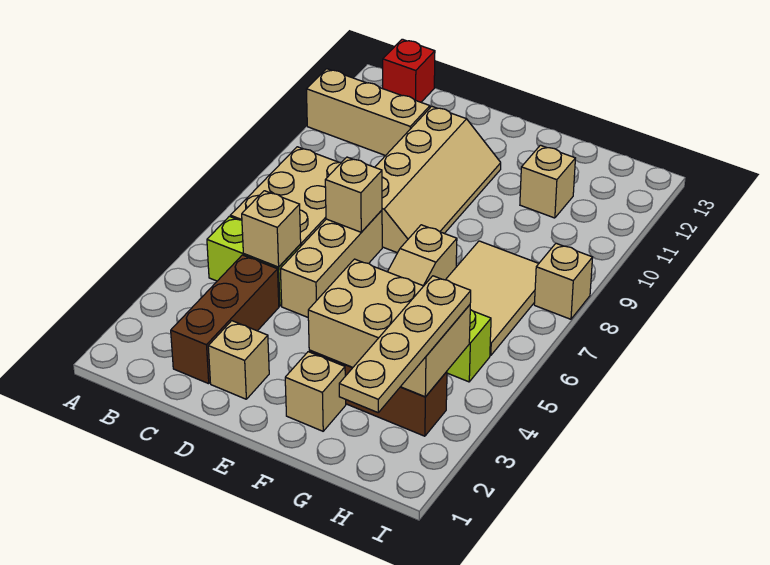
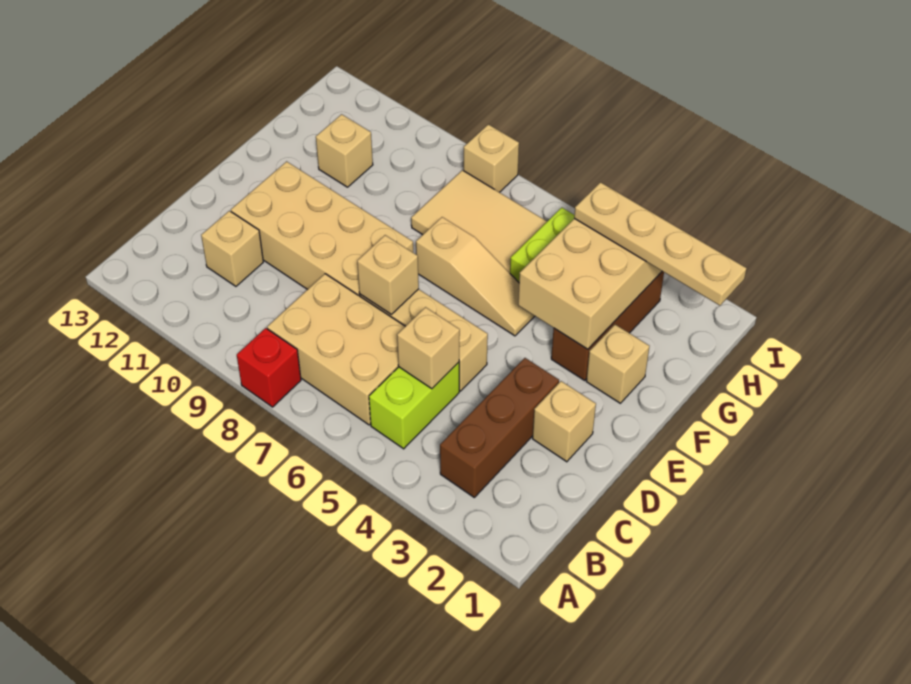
tan 1x3 brick [306,69,430,156] -> tan 1x1 brick [201,211,263,286]
red 1x1 brick [383,39,435,102] -> red 1x1 brick moved to [237,328,301,407]
brown 1x3 brick [171,255,279,384] -> brown 1x3 brick turned to [440,358,559,497]
tan 2x4 slope [375,106,501,253] -> tan 2x4 brick [231,161,413,296]

